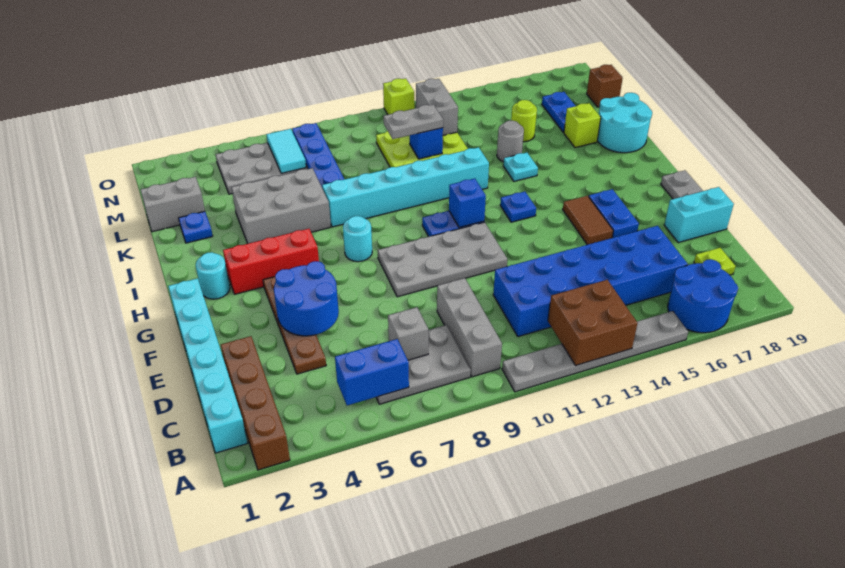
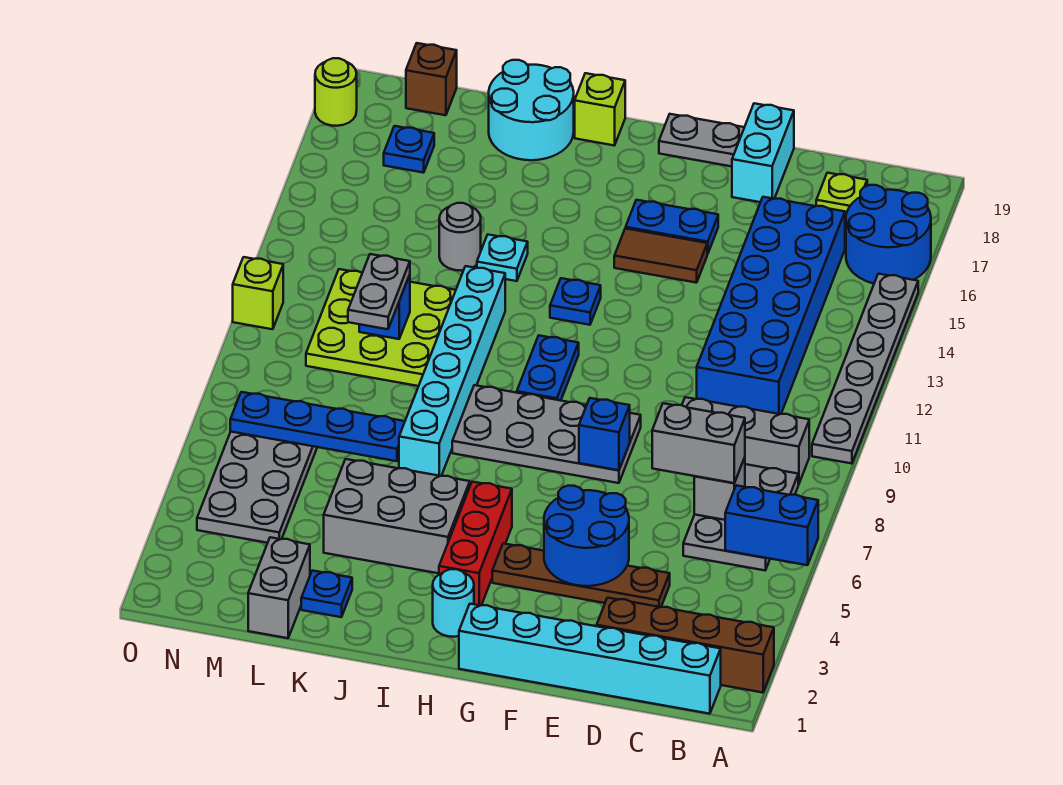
brown 2x2 brick [548,280,638,366] -> none
blue 1x2 brick [335,339,409,405] -> blue 1x2 brick turned to [725,485,818,565]
grey 2x4 plate [378,222,507,297] -> grey 2x4 plate turned to [452,385,641,483]
cyan 1x1 round brick [343,216,372,262] -> none
blue 1x1 brick [449,178,486,228] -> blue 1x1 brick moved to [579,398,630,470]
grey 2x3 brick [231,168,331,244] -> grey 2x3 brick turned to [324,459,470,573]
lime 1x1 brick [564,103,601,148] -> lime 1x1 brick moved to [575,73,625,146]
lime 1x1 round brick [511,100,537,142] -> lime 1x1 round brick moved to [315,58,357,126]
blue 1x2 plate [542,92,575,133] -> blue 1x1 plate [384,126,434,173]
cyan 1x2 tile [266,129,306,173] -> none
grey 1x2 brick [416,79,458,135] -> grey 1x2 brick moved to [652,403,745,483]

